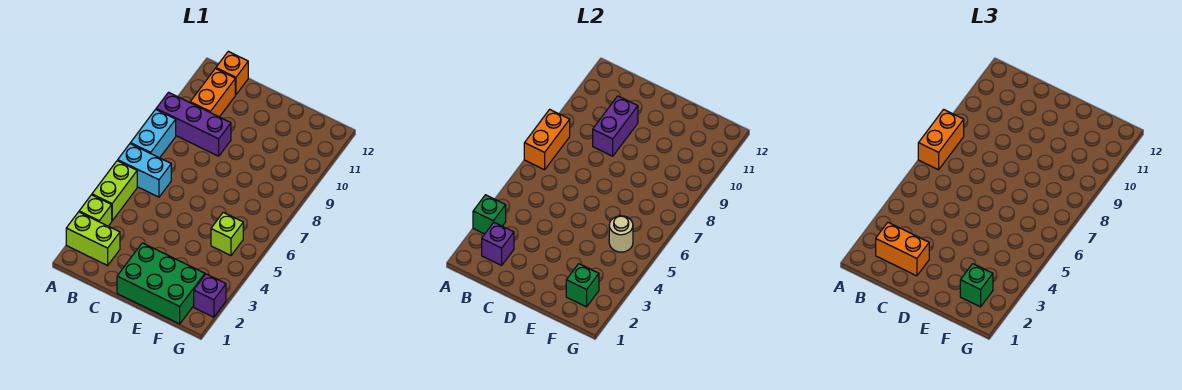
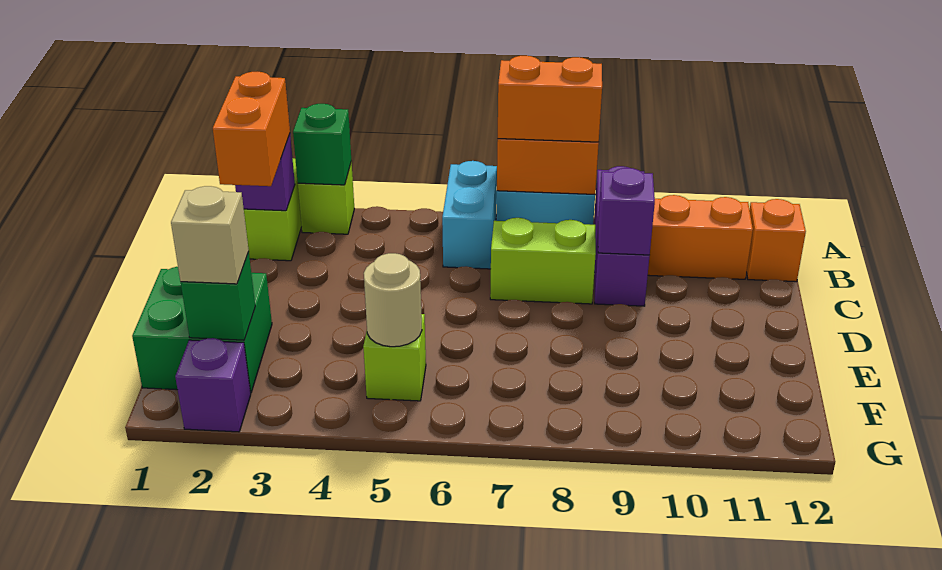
lime 1x2 brick [92,161,137,221] -> lime 1x2 brick moved to [490,218,596,304]
purple 1x2 brick [593,96,638,156] -> purple 1x1 brick [598,168,655,255]
green 2x3 brick [117,243,205,324] -> green 2x2 brick [132,267,272,393]
green 1x1 brick [960,264,993,307] -> tan 1x1 brick [171,186,249,284]

